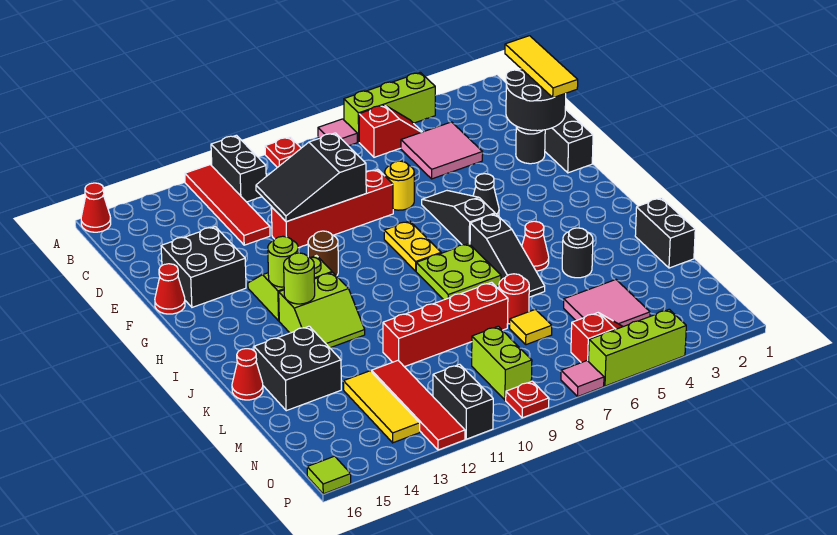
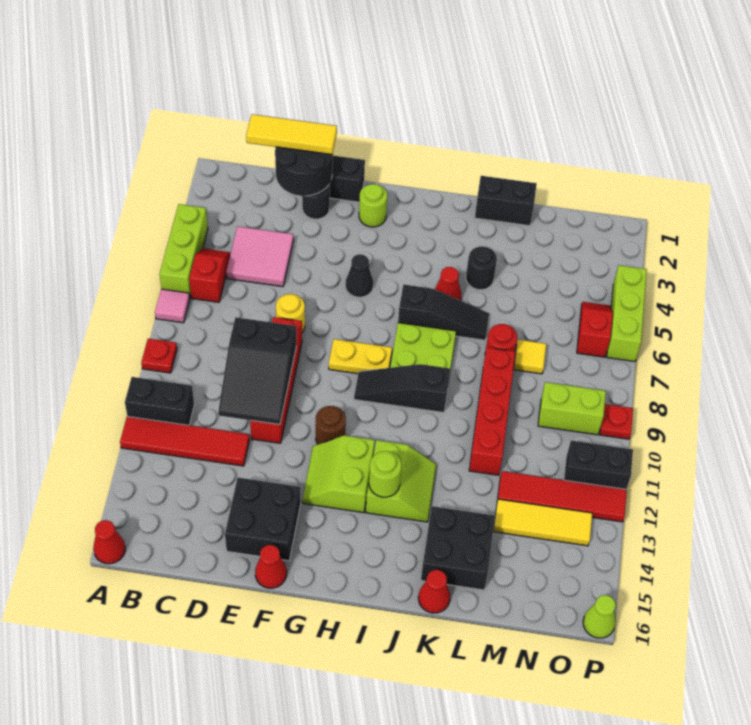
black 1x3 slope [422,191,495,245] -> black 1x3 slope moved to [354,364,450,413]
lime 1x1 round brick [268,236,298,287] -> lime 1x1 round brick moved to [359,184,387,227]
pink 2x2 tile [564,280,650,327] -> none
pink 1x1 tile [561,361,604,396] -> none
lime 1x1 tile [307,456,351,494] -> lime 1x1 cone [583,595,616,638]

